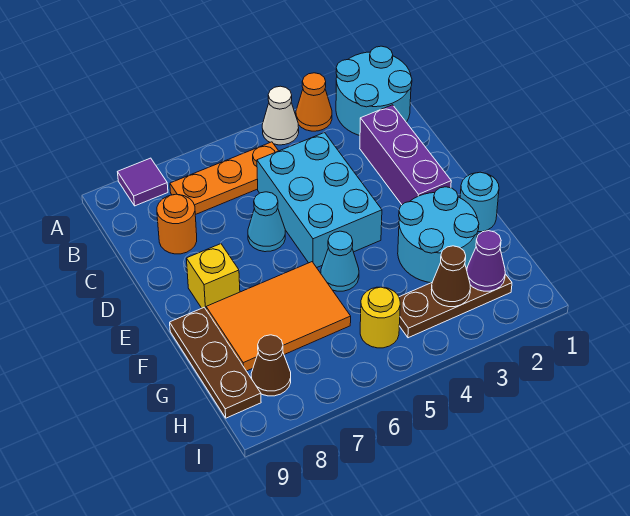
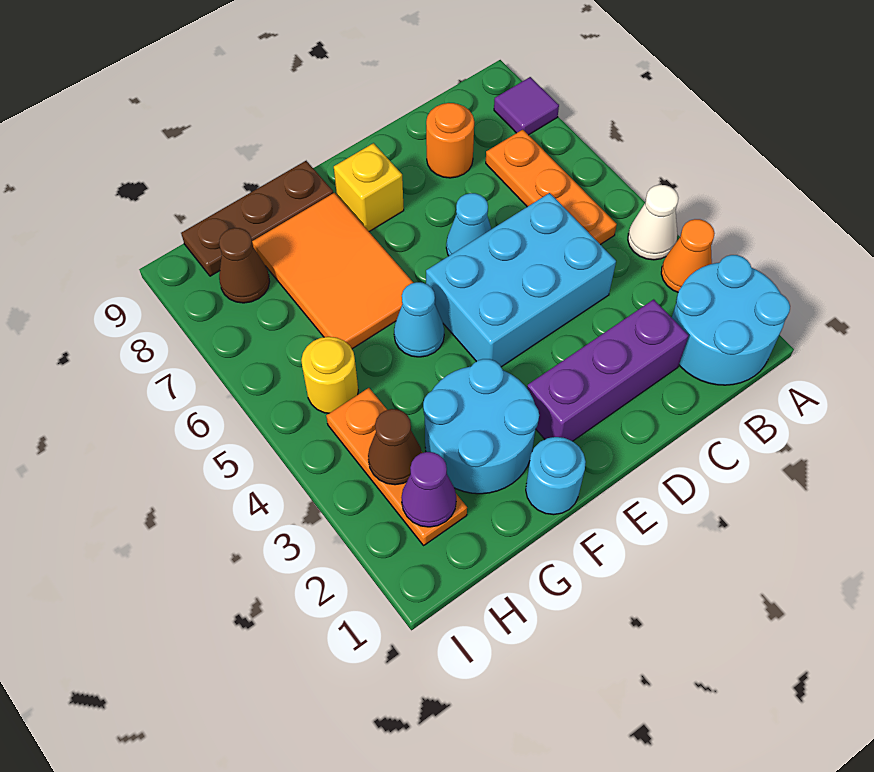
brown 1x3 plate [399,267,512,338] -> orange 1x3 plate [326,388,467,545]

